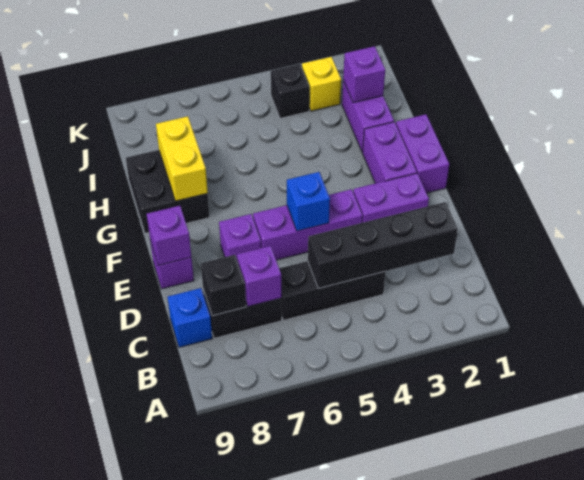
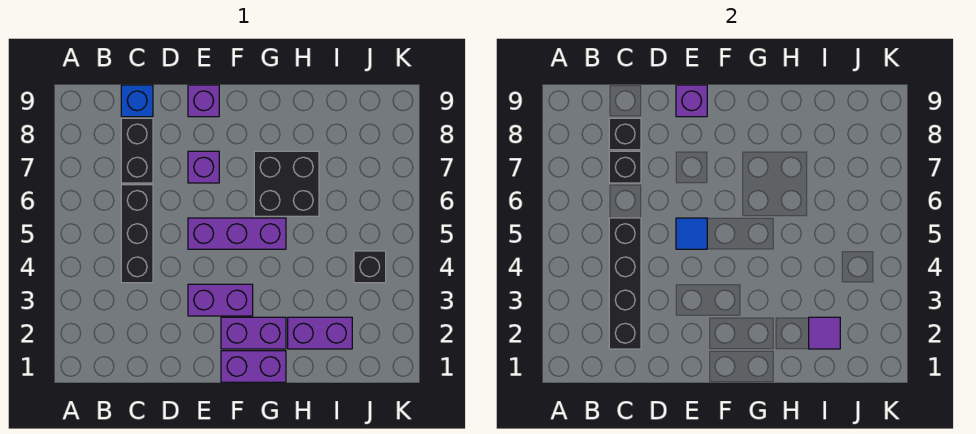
purple 1x1 brick [237,246,281,306] -> black 1x1 brick [609,151,641,183]
purple 1x2 brick [353,173,429,223] -> purple 1x2 brick turned to [188,284,253,316]
purple 1x3 brick [253,189,363,260] -> purple 1x3 brick turned to [188,218,286,249]
blue 1x1 brick [287,172,330,231] -> blue 1x1 tile [676,218,707,249]
black 2x2 brick [126,150,210,233] -> black 2x2 brick moved to [254,151,319,216]
yellow 1x2 brick [156,116,208,201] -> none
purple 1x1 brick [343,46,385,103] -> purple 1x1 tile [809,317,840,349]
yellow 1x1 brick [302,57,341,111] -> none

